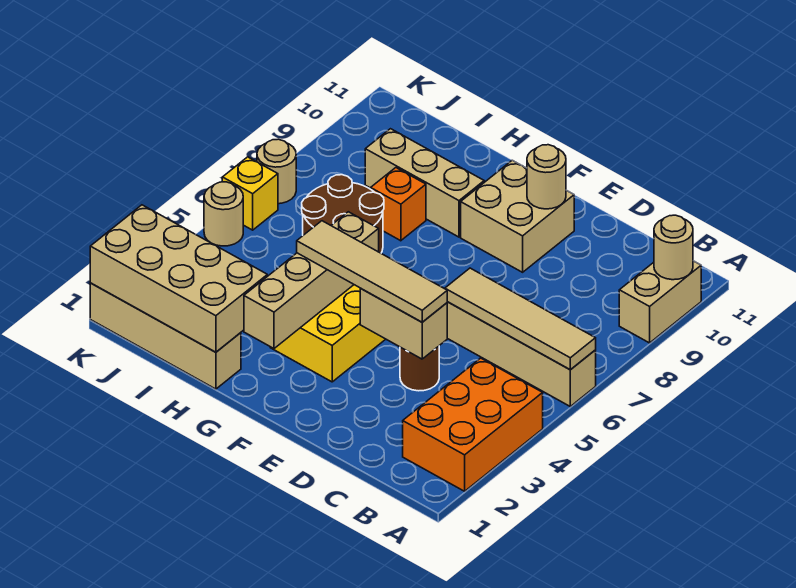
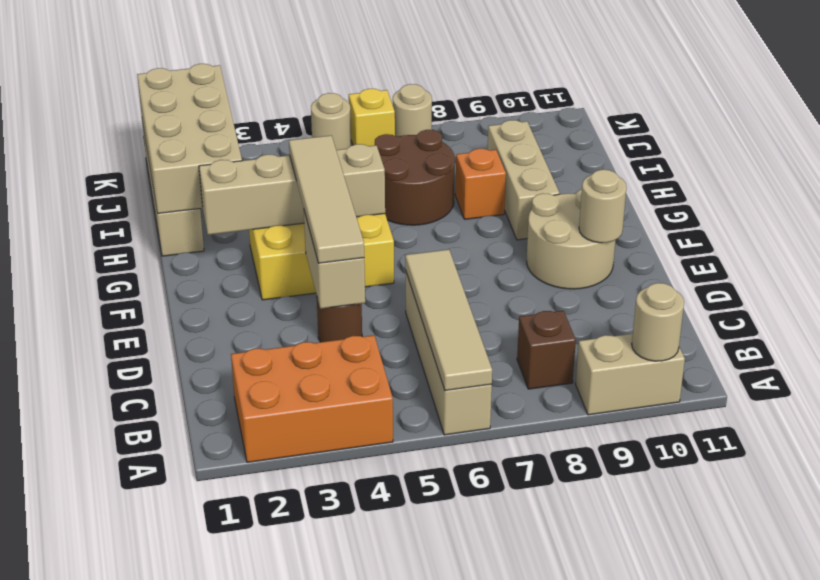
none -> brown 1x1 brick [517,311,576,389]
tan 2x2 brick [461,160,574,272] -> tan 2x2 round brick [527,190,615,289]

